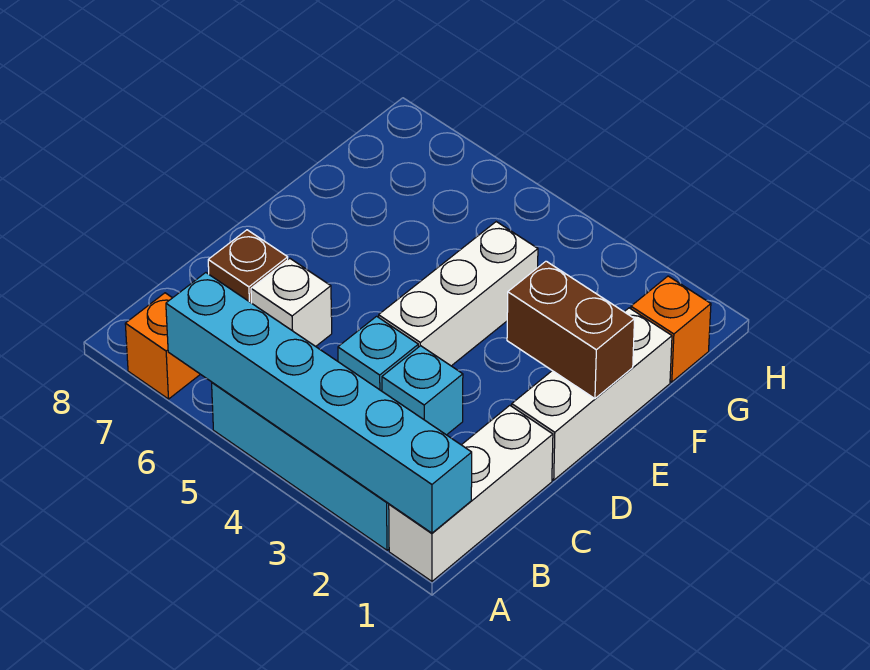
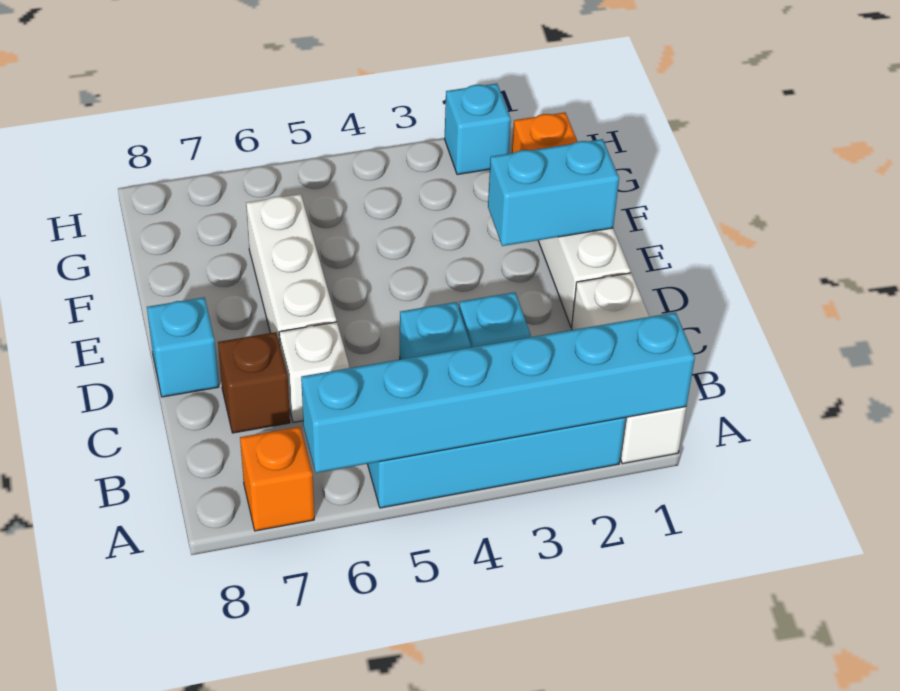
white 1x3 brick [379,222,538,366] -> white 1x3 brick moved to [246,194,336,344]
none -> cyan 1x1 brick [147,297,219,397]
brown 1x2 brick [507,261,635,399] -> cyan 1x2 brick [488,139,619,246]
none -> cyan 1x1 brick [445,83,511,175]

